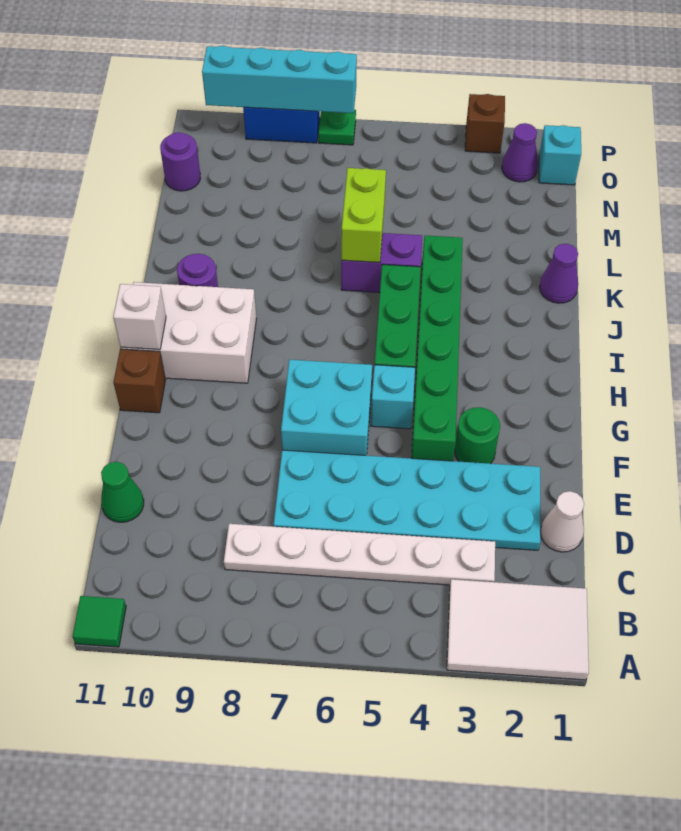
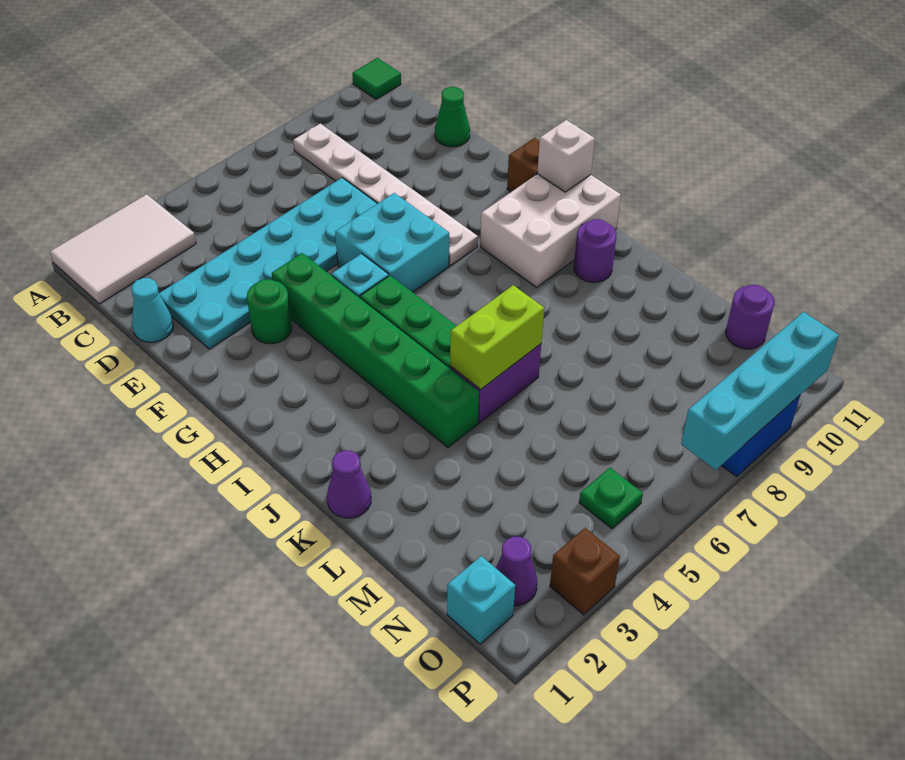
white 1x6 plate [224,524,495,585] -> white 1x6 plate turned to [293,123,478,266]
white 1x1 cone [540,491,584,552] -> cyan 1x1 cone [131,278,174,342]
lime 1x2 brick [341,168,386,262] -> lime 1x2 brick turned to [450,285,544,390]
green 1x1 plate [318,110,356,145] -> green 1x1 plate moved to [579,468,643,529]

